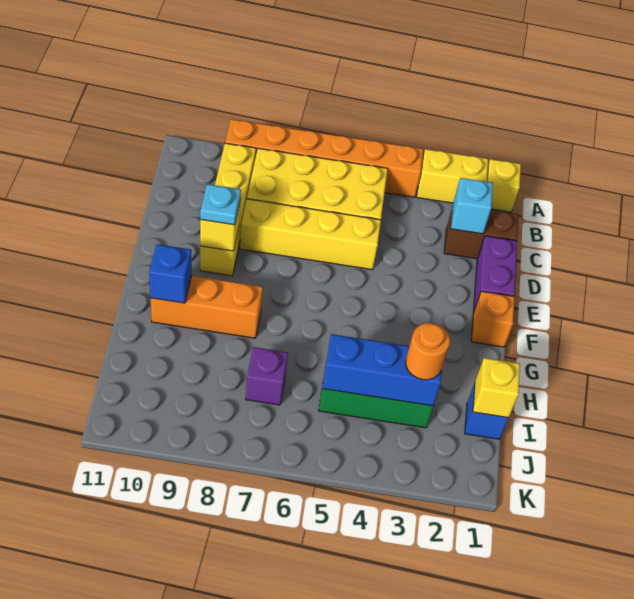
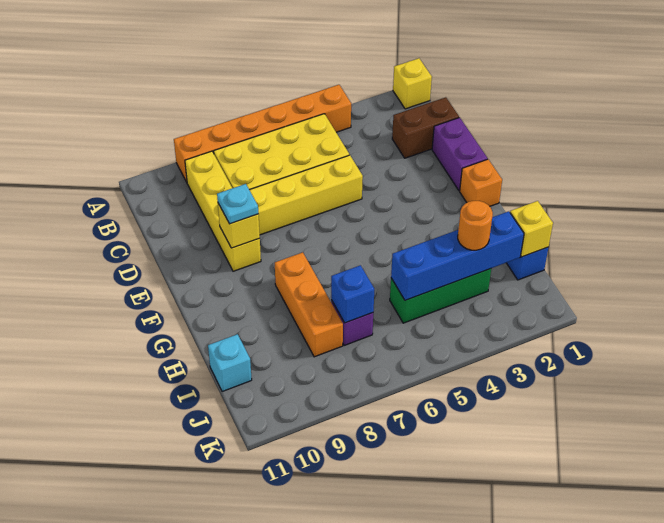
yellow 1x2 brick [417,149,488,203] -> none
cyan 1x1 brick [451,178,493,234] -> cyan 1x1 brick moved to [208,334,252,392]
orange 1x3 brick [150,276,263,338] -> orange 1x3 brick turned to [275,252,343,357]
blue 1x1 brick [149,244,192,303] -> blue 1x1 brick moved to [331,265,374,323]
blue 1x3 brick [322,334,442,406] -> blue 1x4 brick [391,211,524,300]

